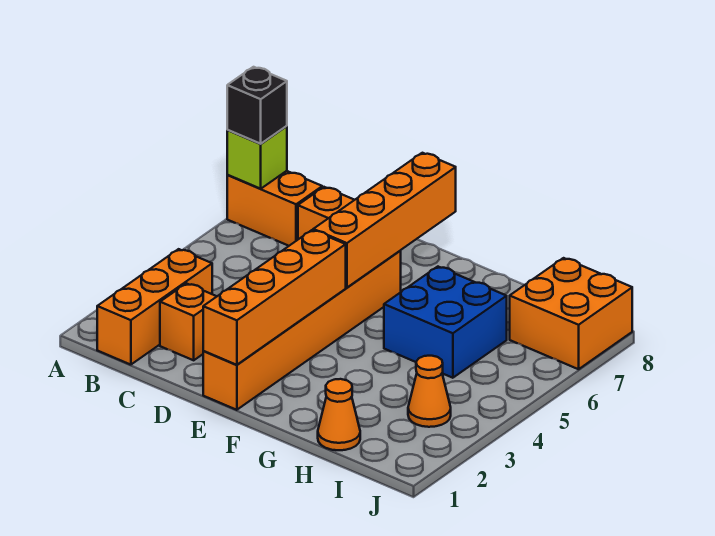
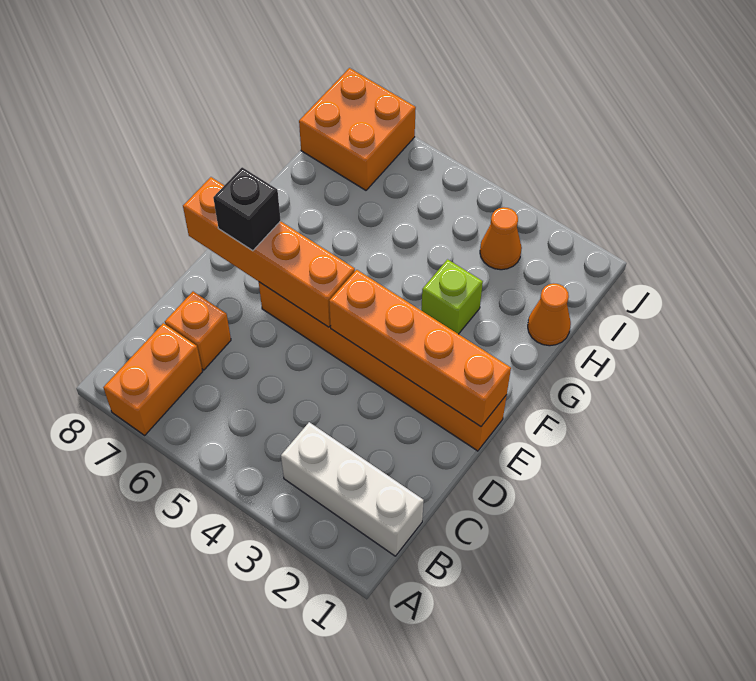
lime 1x1 brick [227,126,287,189] -> lime 1x1 brick moved to [421,259,483,334]
black 1x1 brick [227,67,287,144] -> black 1x1 brick moved to [213,167,281,251]
orange 1x3 brick [97,249,212,365] -> white 1x3 brick [281,422,424,556]
orange 1x1 brick [160,283,217,360] -> none
blue 2x2 brick [384,267,507,378] -> none

